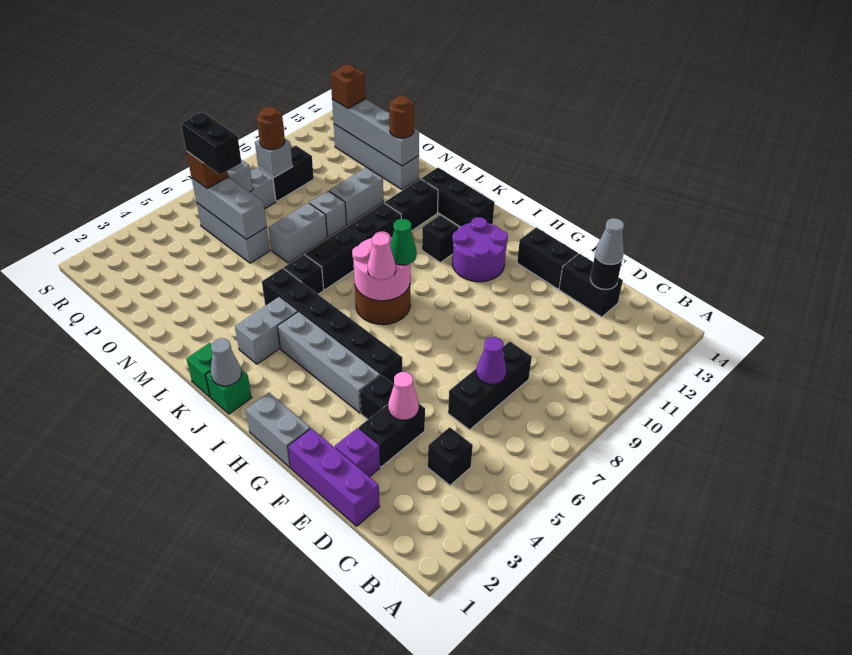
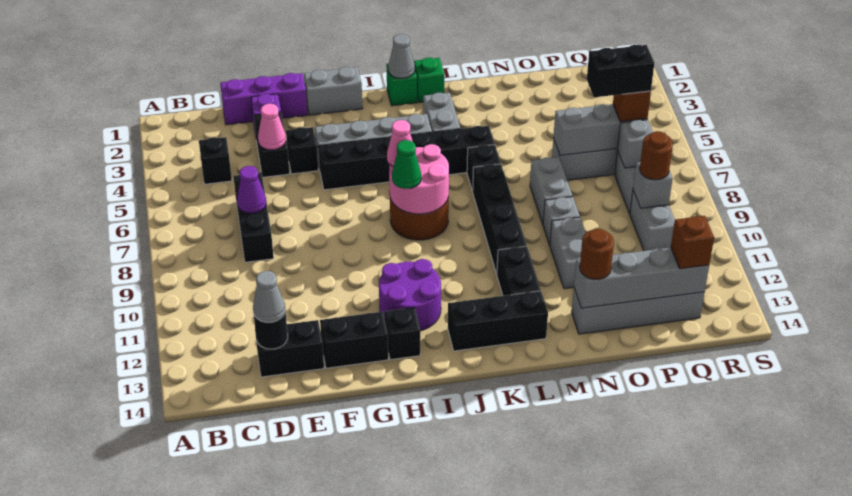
black 1x1 brick [422,215,459,263] -> black 1x1 brick moved to [384,307,420,360]
black 1x2 brick [258,146,314,201] -> grey 1x2 brick [630,190,675,251]

